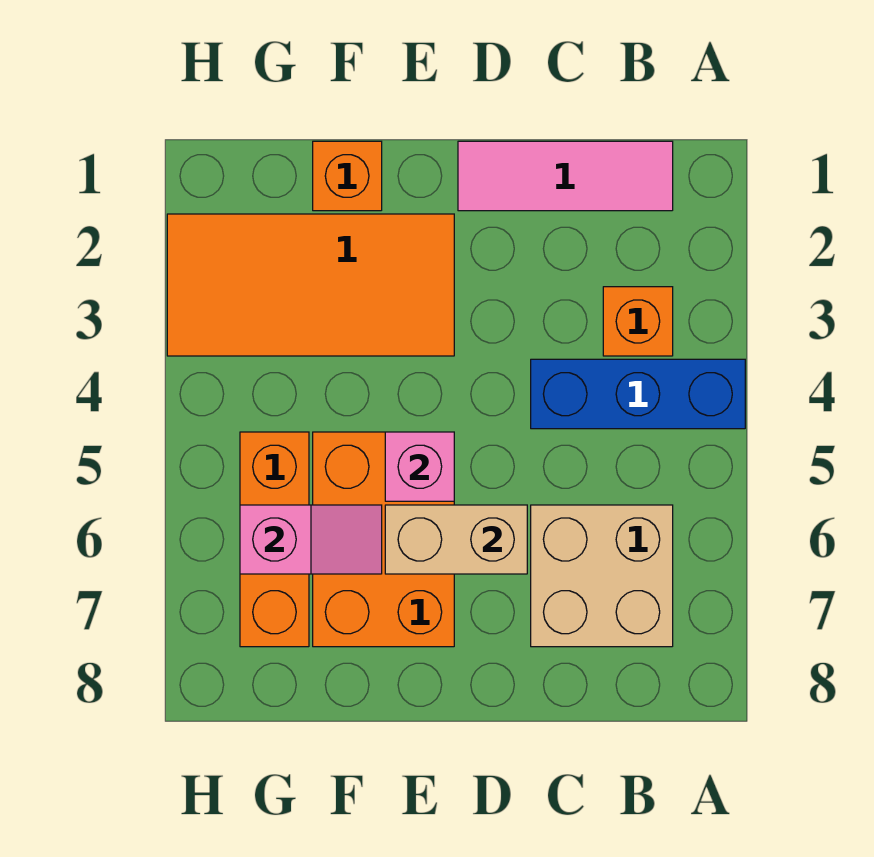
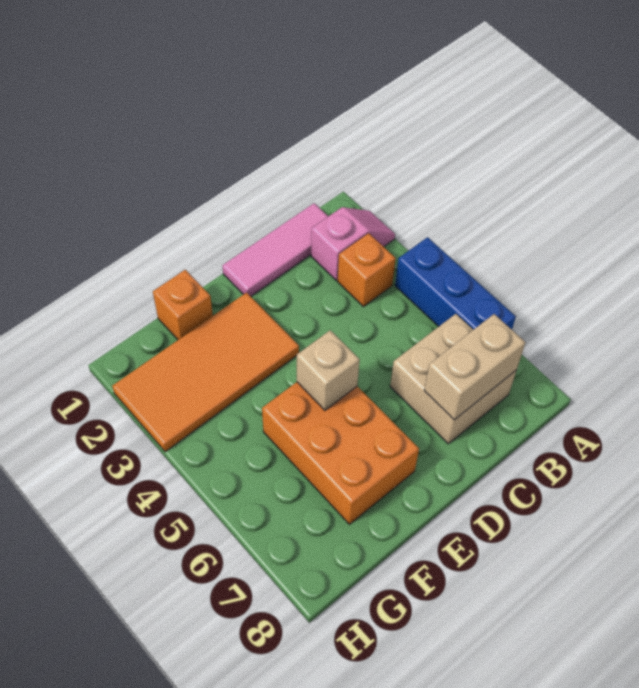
blue 1x3 brick [531,359,745,429] -> blue 1x3 brick turned to [395,237,516,330]
tan 1x2 brick [385,505,527,574] -> tan 1x2 brick moved to [424,314,525,420]
pink 1x1 brick [385,432,454,501] -> tan 1x1 brick [297,330,360,410]
pink 1x2 slope [240,505,382,574] -> pink 1x2 slope moved to [311,207,395,280]
orange 1x3 brick [240,432,309,647] -> none

